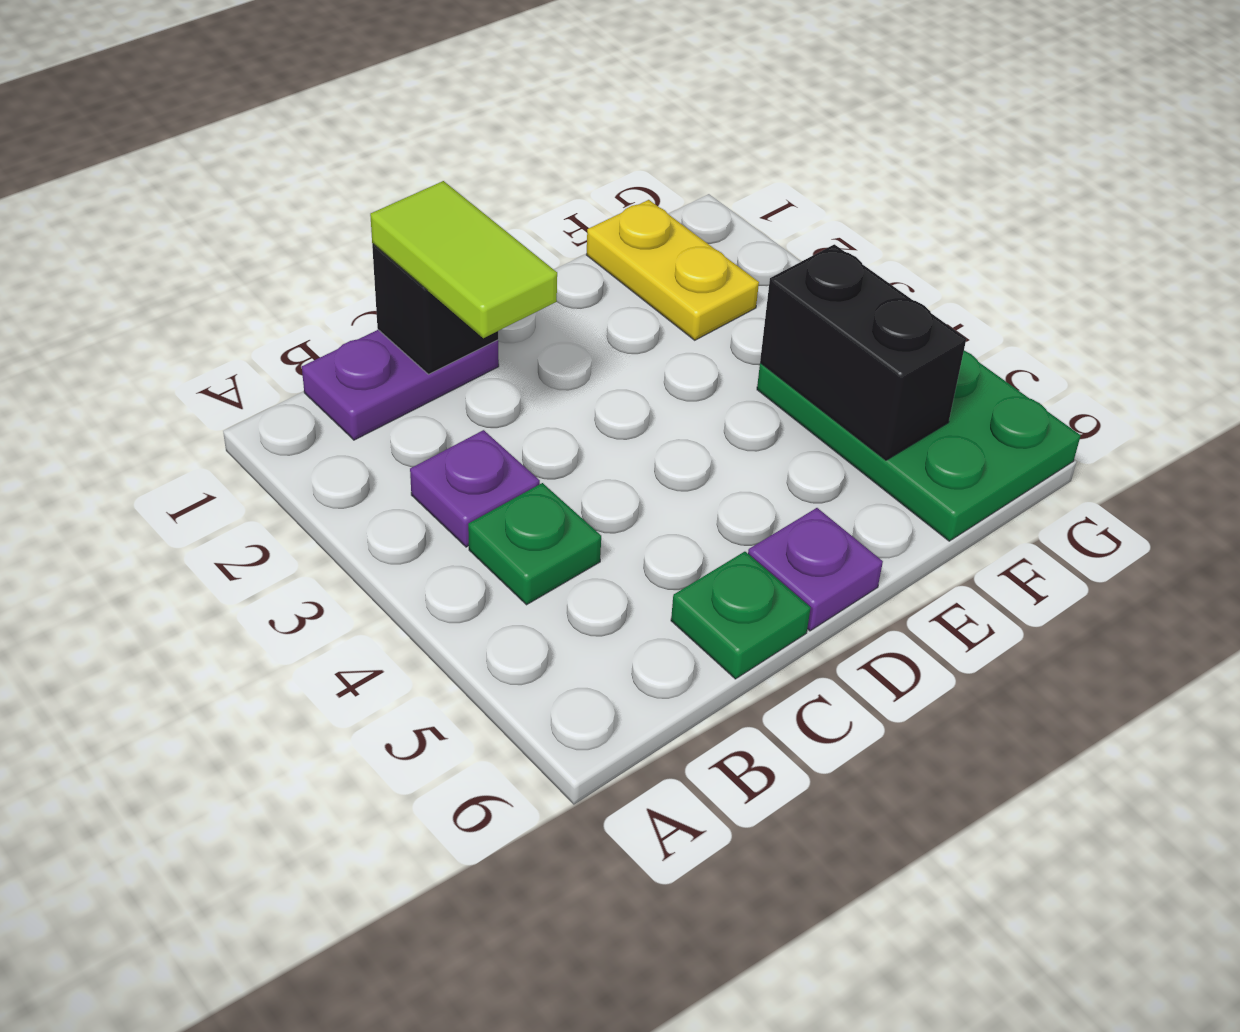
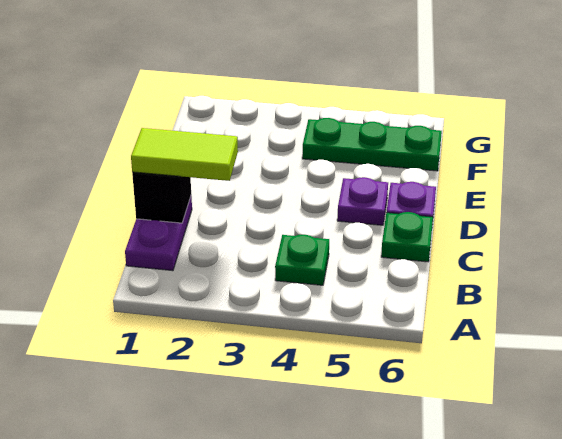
purple 1x1 plate [410,430,540,547] -> purple 1x1 plate moved to [337,177,388,225]
yellow 1x2 plate [587,200,759,340] -> none
green 2x3 plate [757,351,1081,541] -> green 1x3 plate [302,118,442,171]
black 1x2 brick [760,244,966,460] -> none

